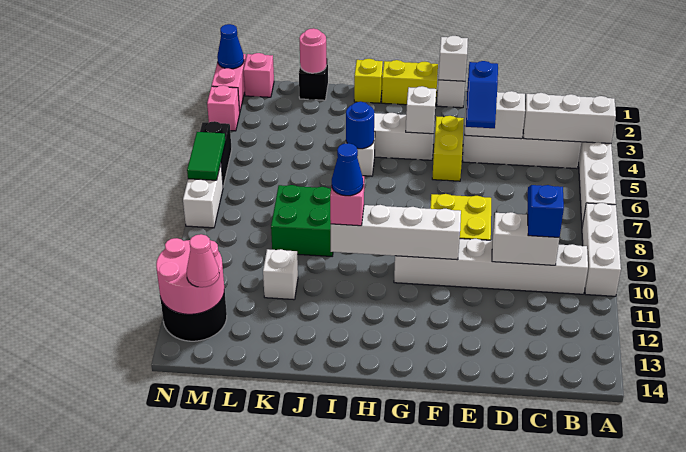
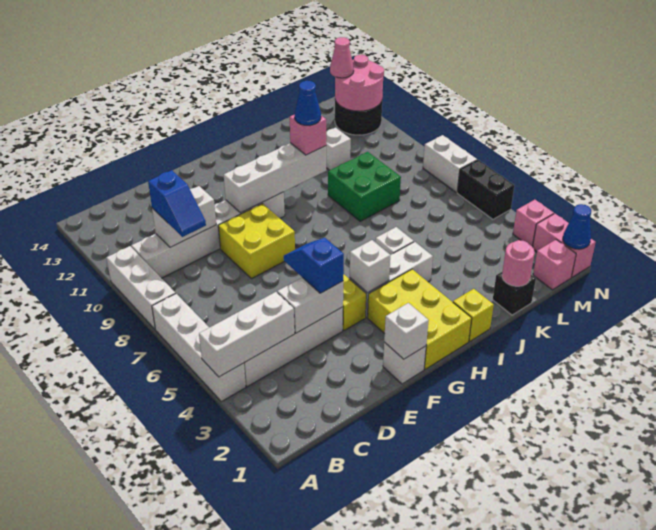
yellow 1x2 brick [382,60,438,106] -> yellow 2x3 brick [368,269,472,369]
blue 1x1 round brick [346,102,374,149] -> none
green 1x2 tile [187,132,225,180] -> none

